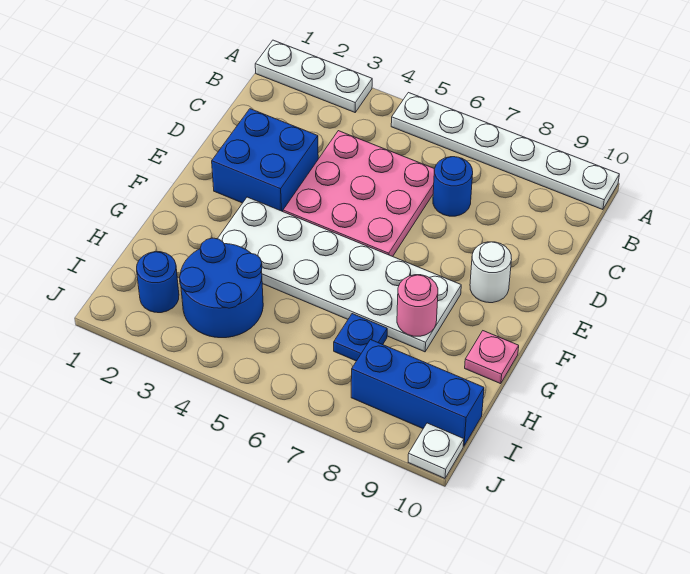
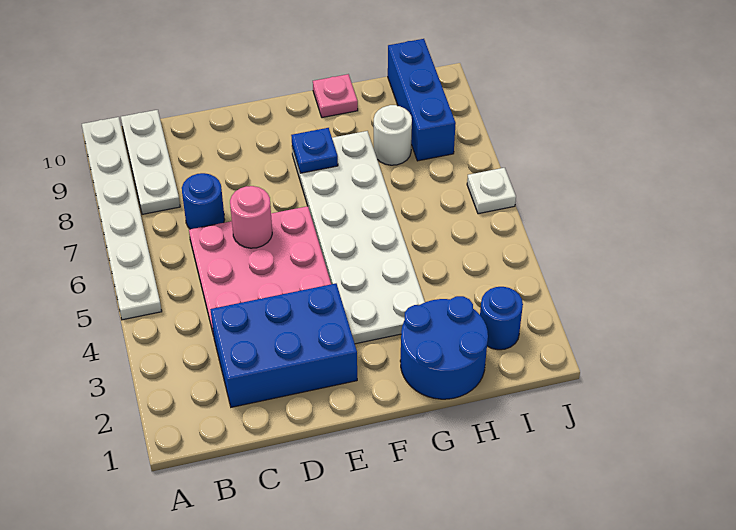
white 1x3 plate [255,40,372,112] -> white 1x3 plate moved to [121,110,180,214]
blue 2x2 brick [212,109,318,212] -> blue 2x3 brick [210,283,357,407]
white 1x1 round brick [470,242,512,303] -> white 1x1 round brick moved to [374,105,412,165]
pink 1x1 round brick [397,275,438,336] -> pink 1x1 round brick moved to [230,186,272,248]
blue 2x2 round brick [179,238,263,338] -> blue 2x2 round brick moved to [400,296,488,399]
blue 1x1 plate [334,314,387,361] -> blue 1x1 plate moved to [291,128,338,173]
white 1x1 plate [408,423,464,478] -> white 1x1 plate moved to [467,168,516,214]

